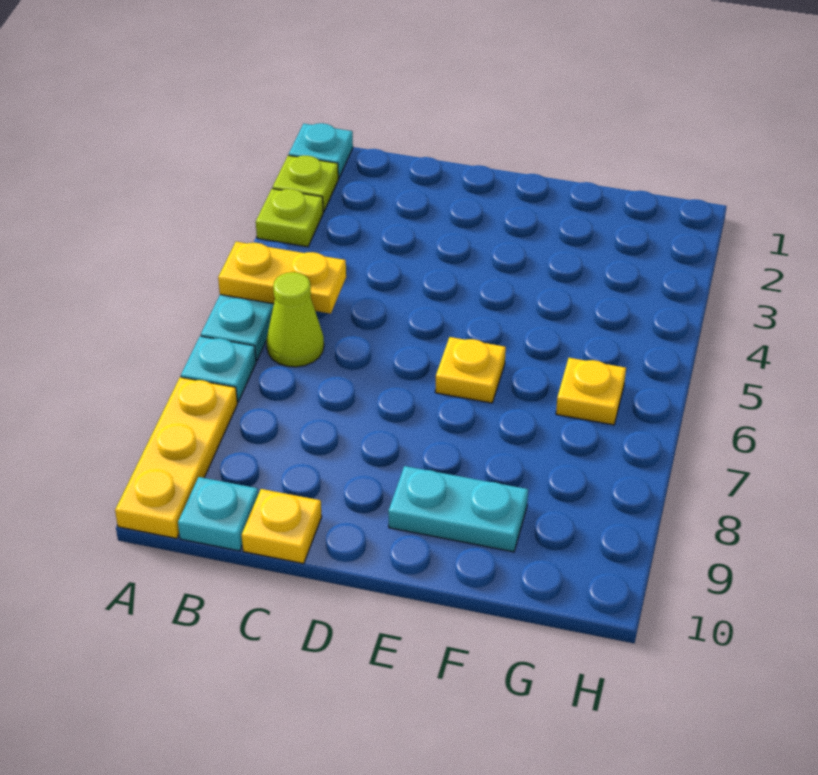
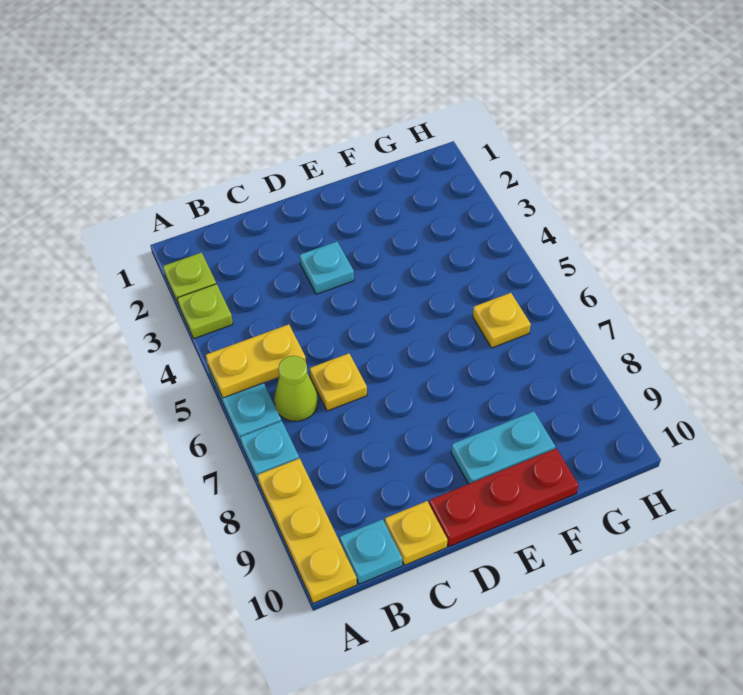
cyan 1x1 plate [289,123,353,178] -> cyan 1x1 plate moved to [300,241,354,294]
none -> red 1x3 plate [429,448,579,547]
yellow 1x1 plate [435,337,506,403] -> yellow 1x1 plate moved to [309,353,367,411]

